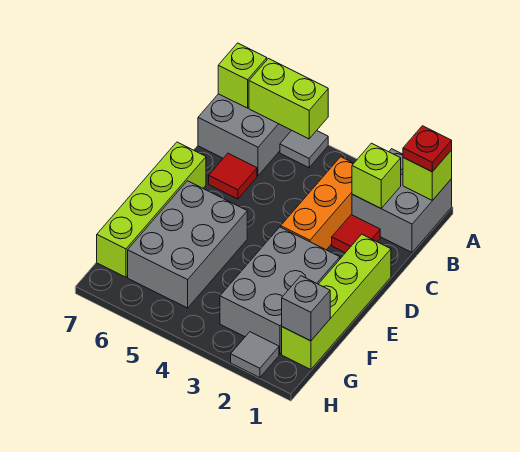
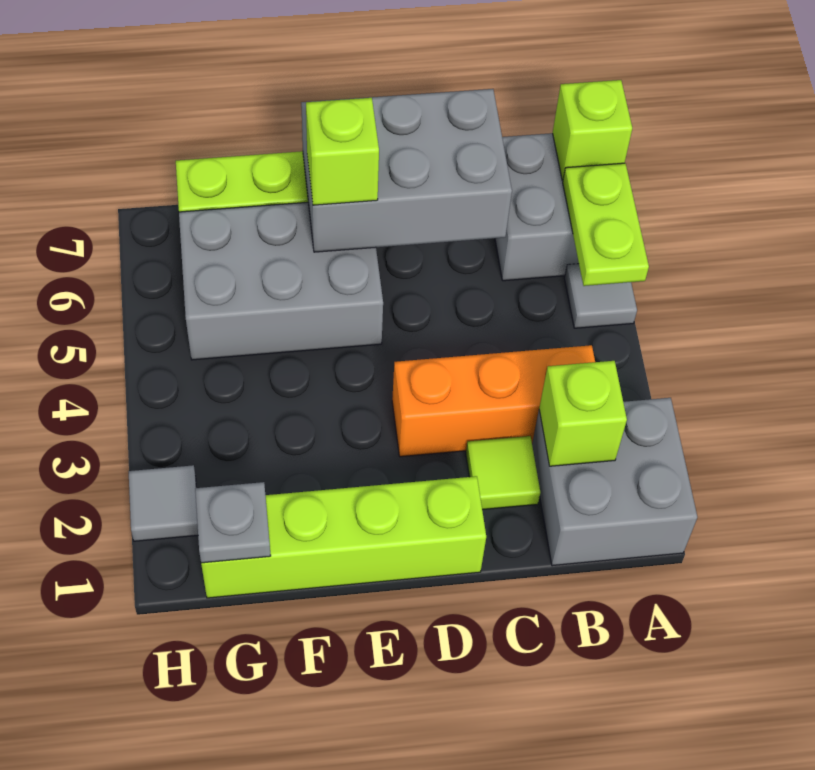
lime 1x1 brick [403,150,452,200] -> lime 1x1 brick moved to [306,98,379,205]
red 1x1 plate [403,126,452,172] -> none
lime 1x2 brick [249,59,328,139] -> lime 1x2 plate [563,163,649,286]
red 1x1 tile [332,215,380,253] -> lime 1x1 tile [466,436,540,510]
red 1x1 tile [209,153,257,199] -> none
grey 2x3 brick [220,227,340,354] -> grey 2x3 brick moved to [301,89,512,252]
grey 1x1 brick [282,276,330,341] -> grey 1x1 plate [195,482,271,563]

